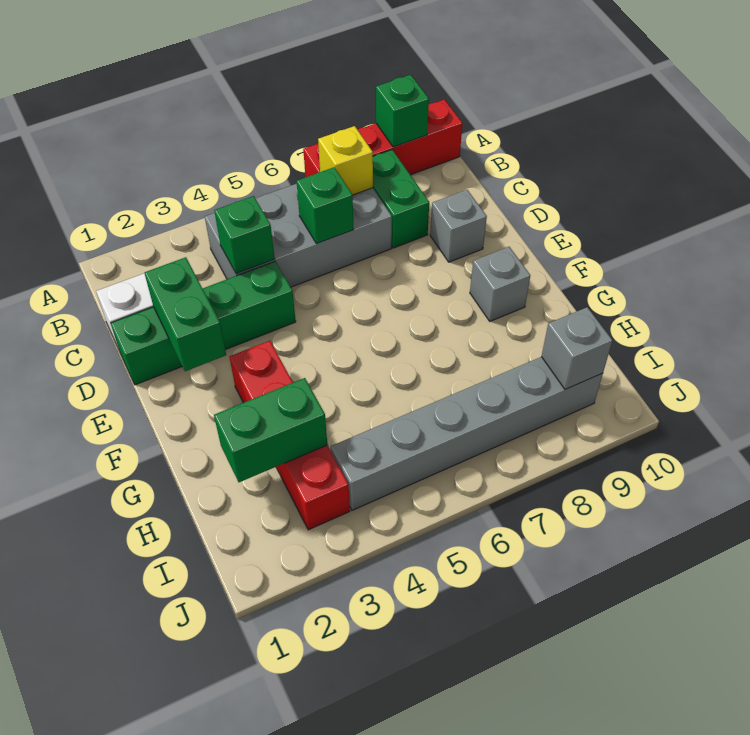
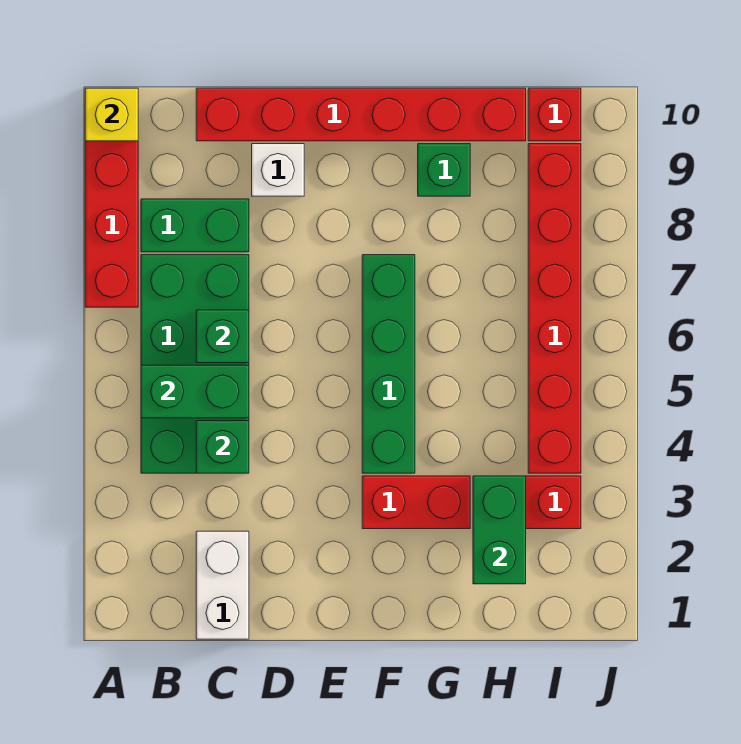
green 1x1 brick [376,75,429,147] -> green 1x1 brick moved to [418,144,470,196]
grey 2x4 brick [205,184,392,287] -> green 2x4 brick [141,255,249,473]
yellow 1x1 brick [318,126,373,195] -> yellow 1x1 brick moved to [85,88,138,141]
none -> red 1x6 brick [196,88,526,141]
green 1x4 brick [111,261,296,385] -> green 1x4 brick moved to [362,255,415,473]
green 1x2 brick [145,257,226,371] -> green 1x2 brick moved to [141,365,249,418]
grey 1x1 brick [430,190,487,262] -> white 1x1 brick [252,144,304,196]
grey 1x1 brick [470,247,530,321] -> none
grey 1x6 brick [331,357,603,510] -> red 1x6 brick [528,144,581,473]
grey 1x1 brick [541,307,612,389] -> none
none -> red 1x1 brick [528,88,581,141]

